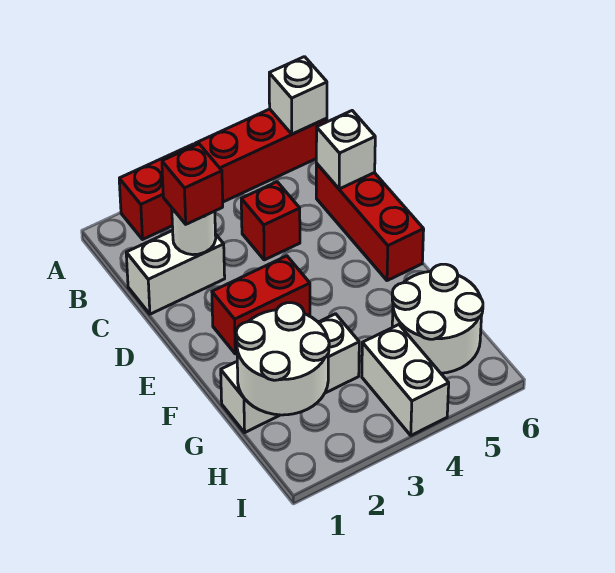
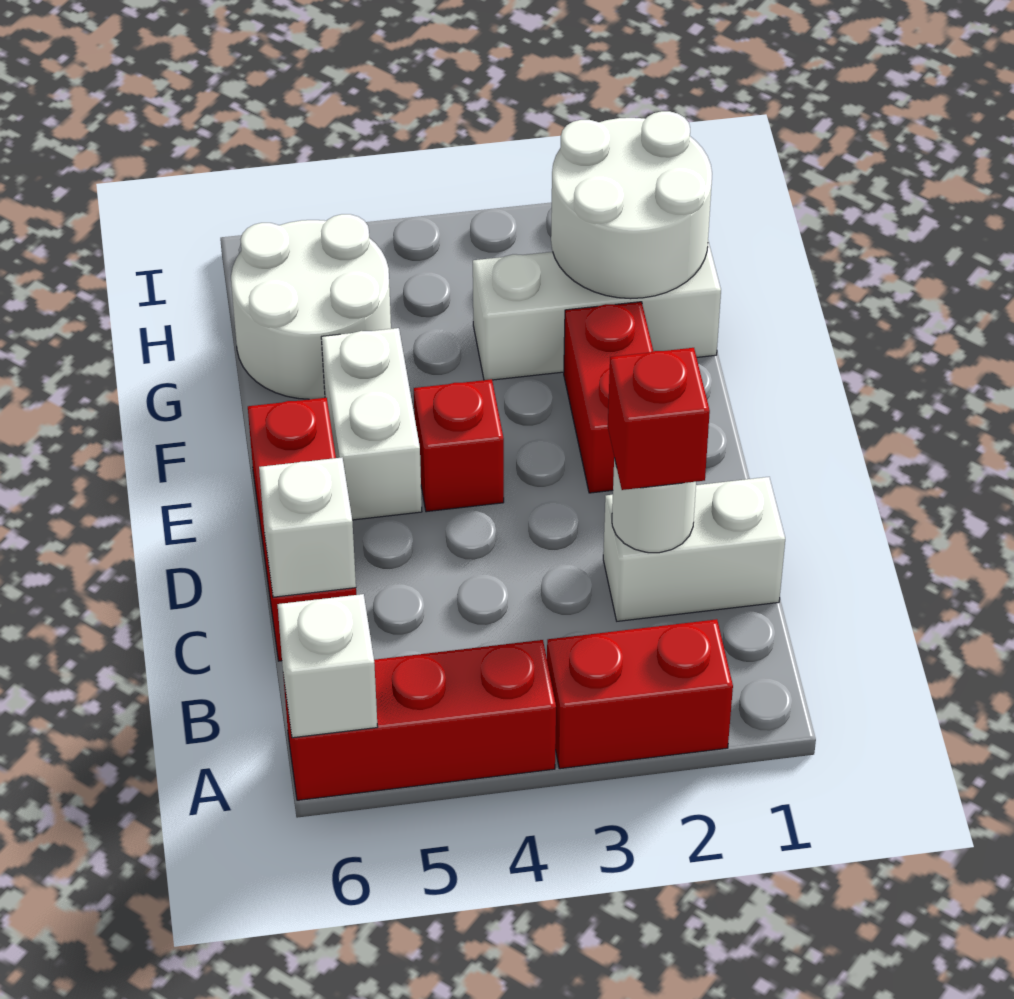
red 1x1 brick [241,182,300,260] -> red 1x1 brick moved to [414,379,504,512]
red 1x2 brick [212,256,310,354] -> red 1x2 brick turned to [564,302,653,493]
white 1x2 brick [362,325,449,435] -> white 1x2 brick moved to [321,328,422,520]

